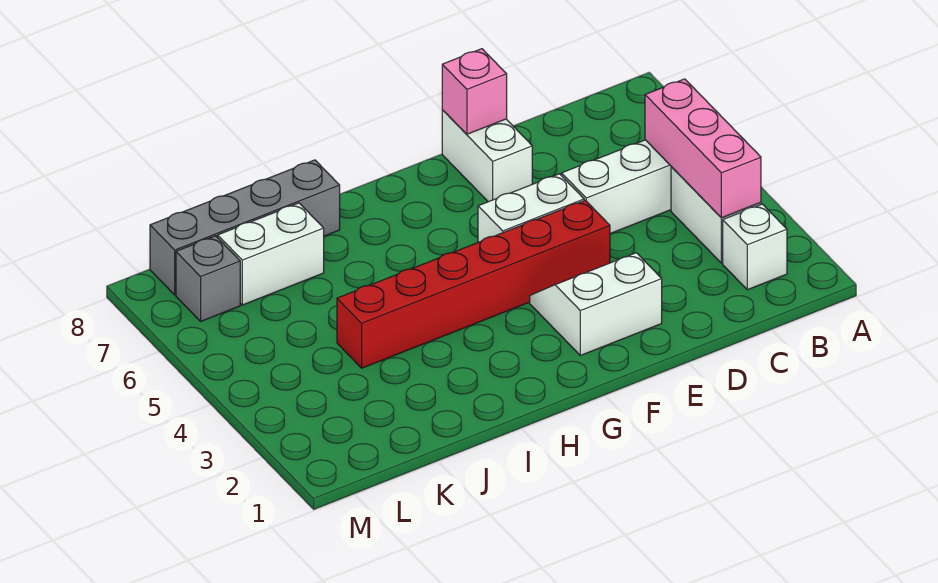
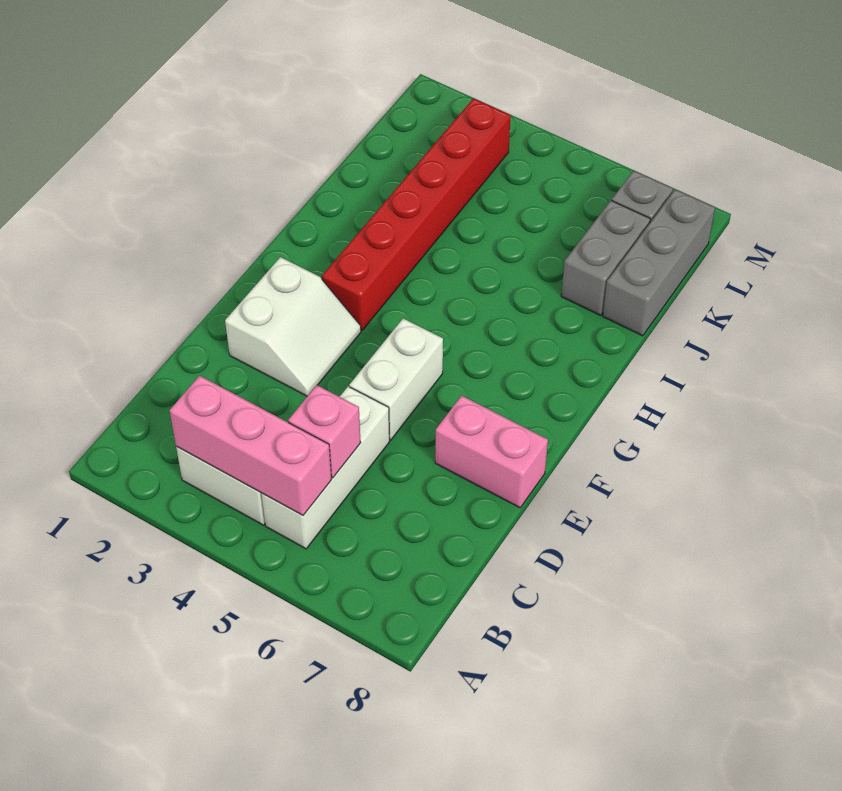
white 1x1 brick [723,204,787,290] -> none
red 1x6 brick [337,200,610,368] -> red 1x6 brick moved to [322,98,511,330]
white 1x2 brick [442,110,532,202] -> pink 1x2 brick [435,396,548,508]
pink 1x1 brick [442,49,507,134] -> pink 1x1 brick moved to [288,385,361,478]
grey 1x4 brick [150,160,340,295] -> grey 1x3 brick [603,189,715,336]
white 1x2 brick [218,203,324,305] -> grey 1x2 brick [561,200,650,315]

